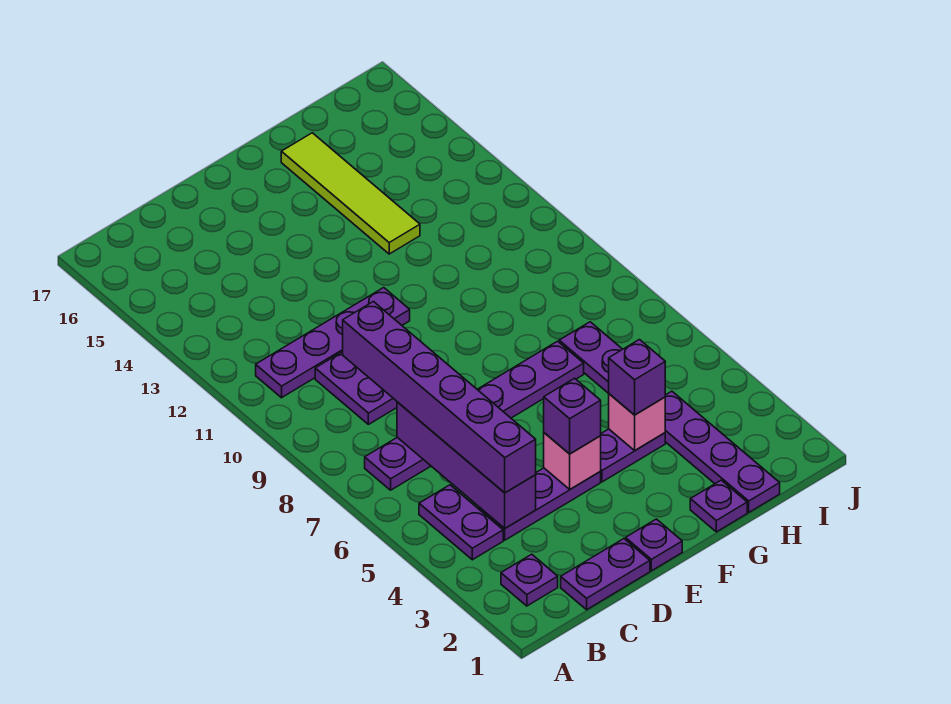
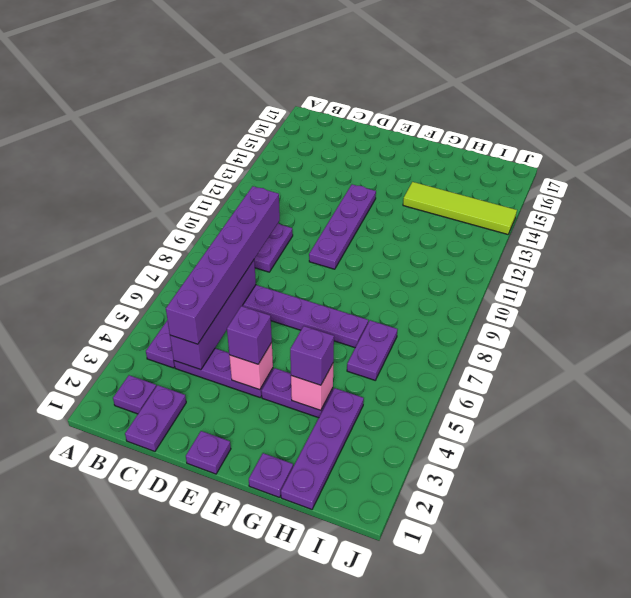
purple 1x4 plate [256,288,410,398] -> purple 1x4 plate turned to [309,184,376,269]
purple 1x2 plate [561,539,650,610] -> purple 1x2 plate turned to [125,385,186,451]
lime 1x4 tile [281,133,420,254] -> lime 1x4 tile turned to [403,182,517,234]

